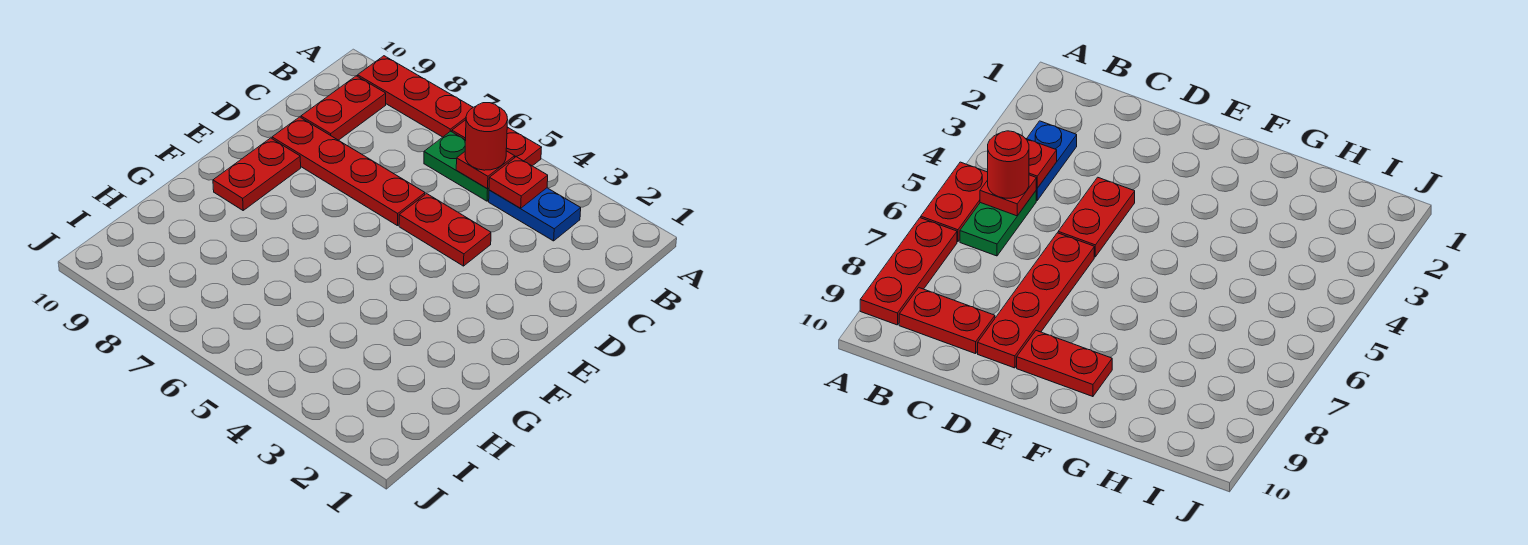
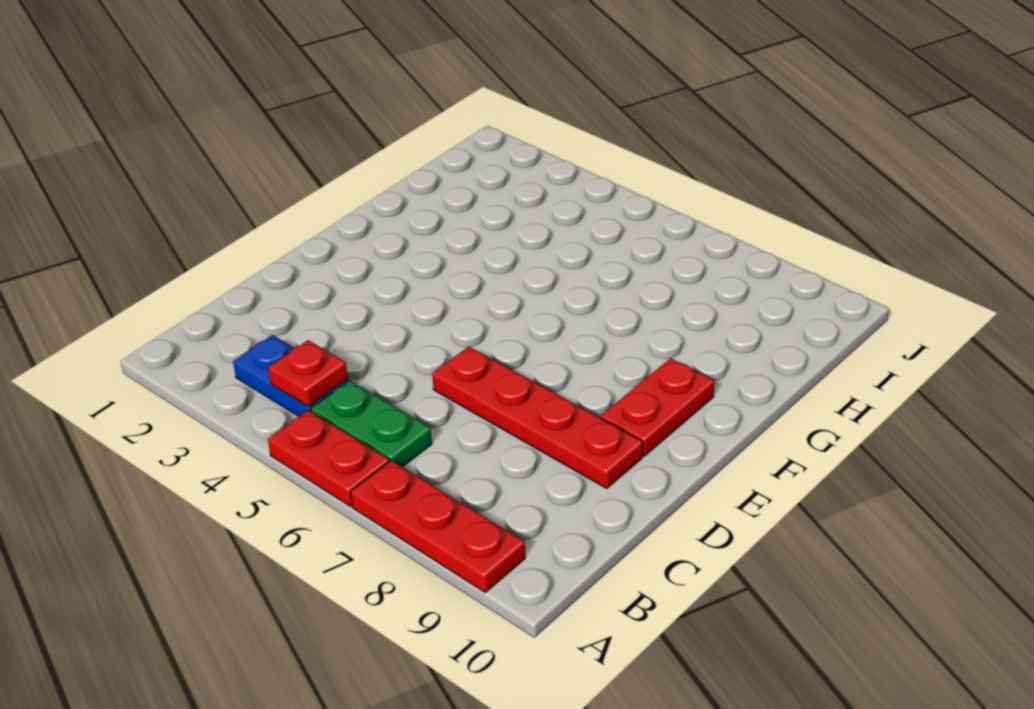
red 1x1 plate [456,151,515,189] -> none
red 1x1 round brick [465,103,508,170] -> none
red 1x2 plate [301,76,386,140] -> none
red 1x2 plate [399,194,491,266] -> none

